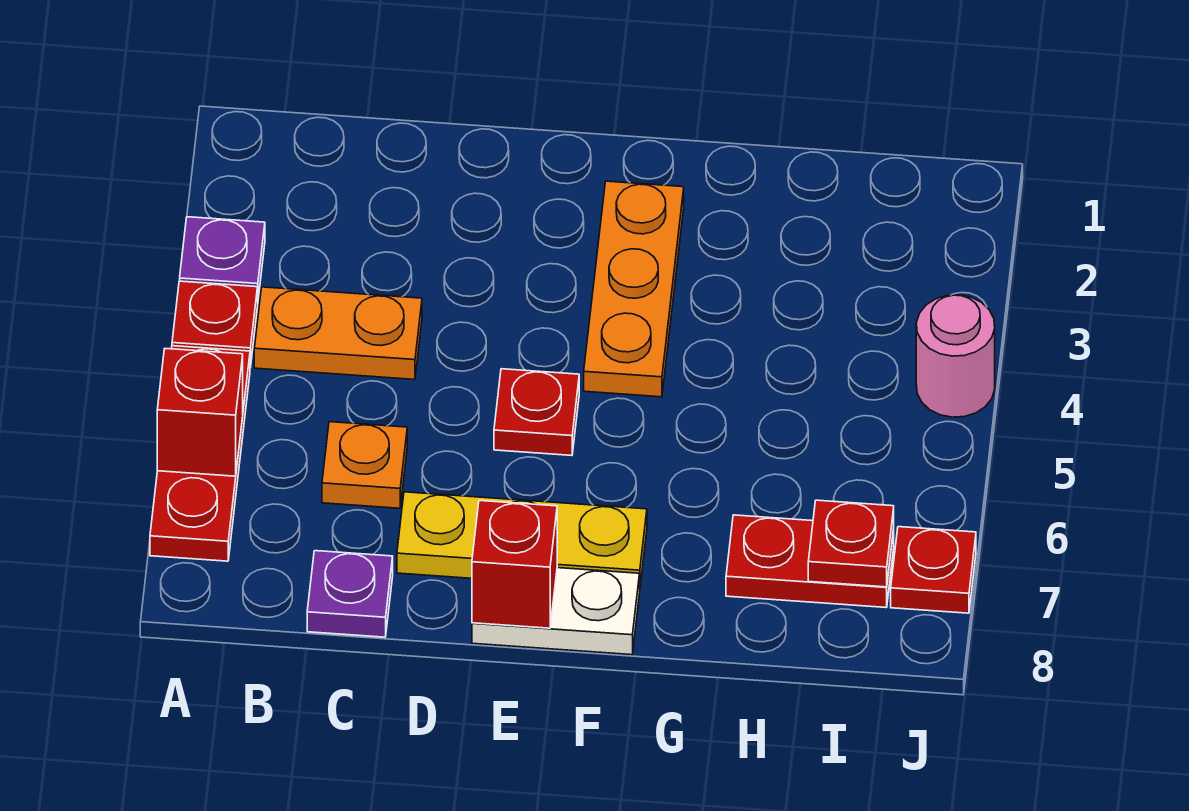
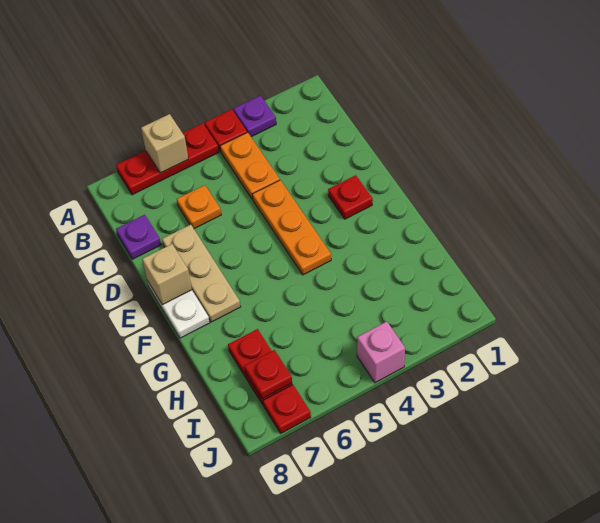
red 1x1 brick [157,349,243,476] -> tan 1x1 brick [141,114,188,173]
yellow 1x3 plate [397,492,647,585] -> tan 1x3 plate [162,225,240,322]
red 1x1 plate [494,369,579,456] -> red 1x1 plate moved to [328,175,373,219]
red 1x1 brick [472,500,557,628] -> tan 1x1 brick [142,244,192,305]
orange 1x3 plate [584,181,684,397] -> orange 1x3 plate turned to [252,180,331,275]
pink 1x1 round brick [916,295,995,417] -> pink 1x1 brick [357,321,405,383]

